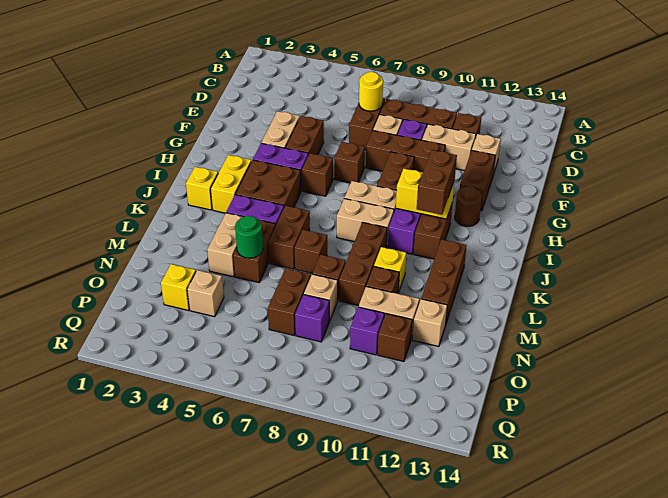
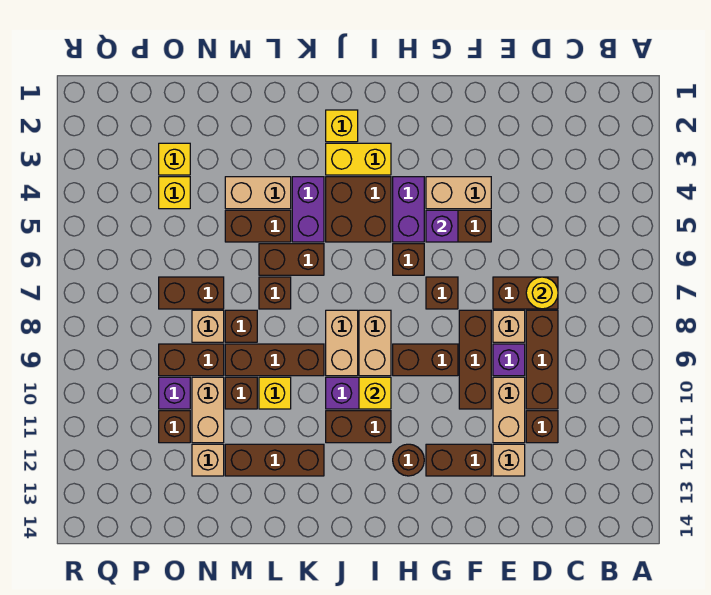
yellow 1x2 brick [396,169,455,219] -> yellow 1x1 brick [359,377,391,409]
brown 1x2 brick [417,150,457,215] -> brown 1x2 brick moved to [159,344,224,376]
green 1x1 round brick [235,216,263,258] -> none
tan 1x1 brick [187,270,224,317] -> yellow 1x1 brick [159,177,190,209]
purple 1x1 brick [295,295,329,342] -> purple 1x1 brick moved to [426,210,458,242]

